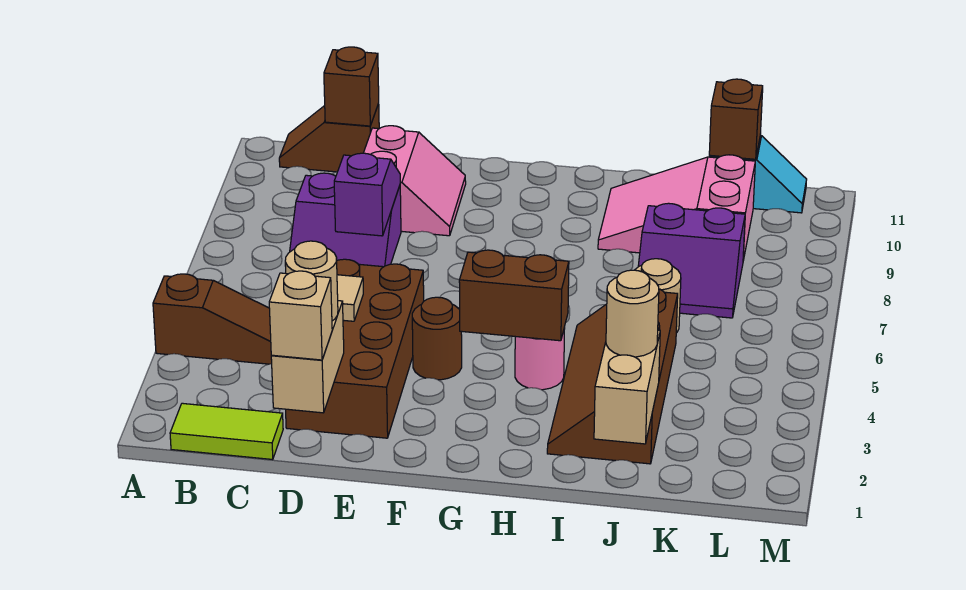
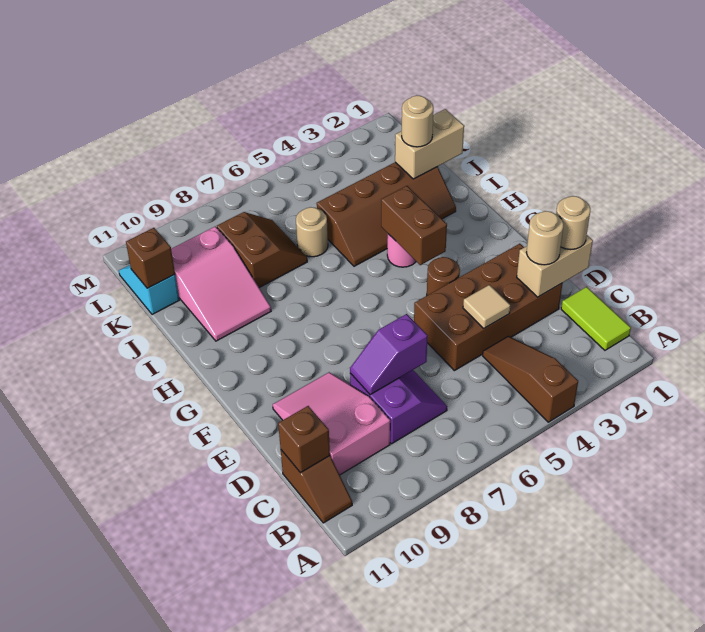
tan 1x1 brick [269,271,332,360] -> tan 1x1 round brick [556,196,590,249]
pink 2x2 slope [364,126,466,236] -> pink 2x3 slope [273,372,390,475]
purple 2x2 slope [638,203,745,318] -> brown 2x2 slope [217,212,307,288]

